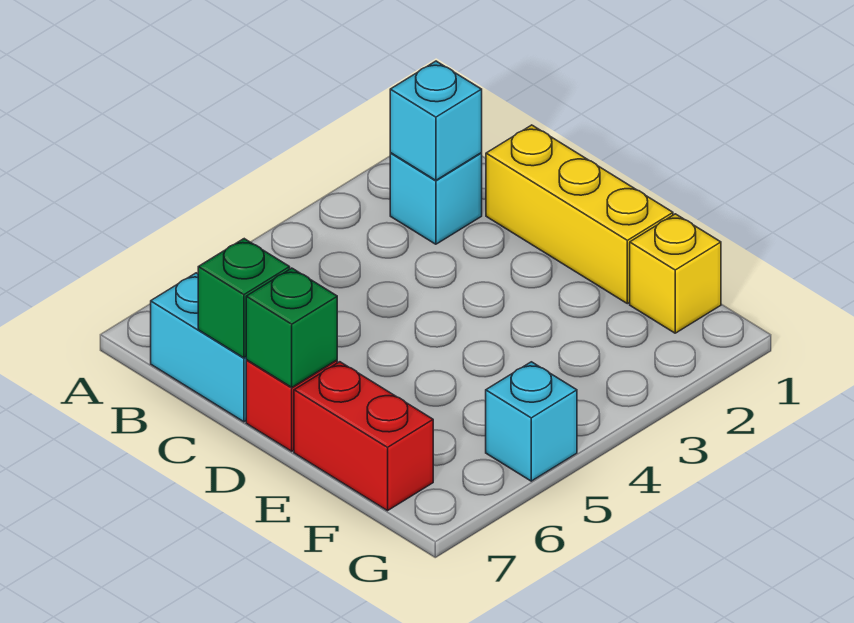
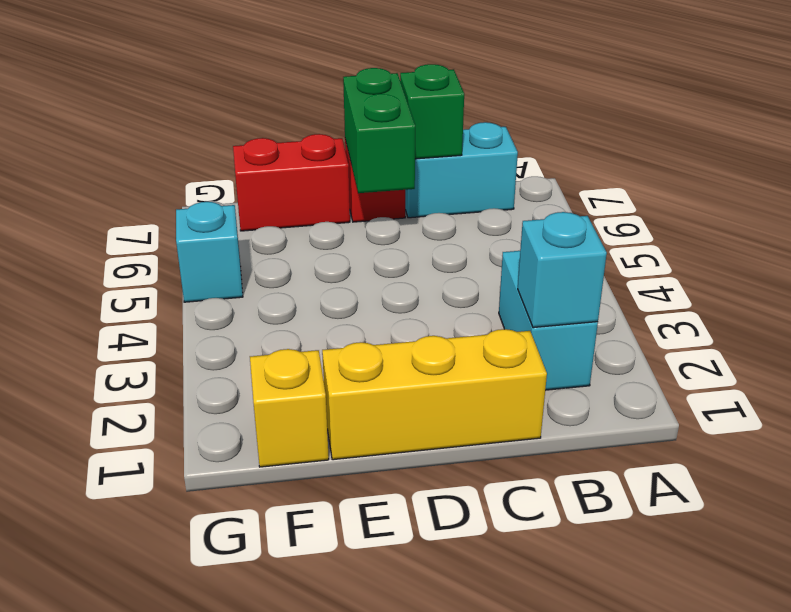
cyan 1x1 brick [390,153,482,244] -> cyan 1x2 brick [499,251,598,390]
green 1x1 brick [246,268,337,387] -> green 1x2 brick [343,68,415,193]

